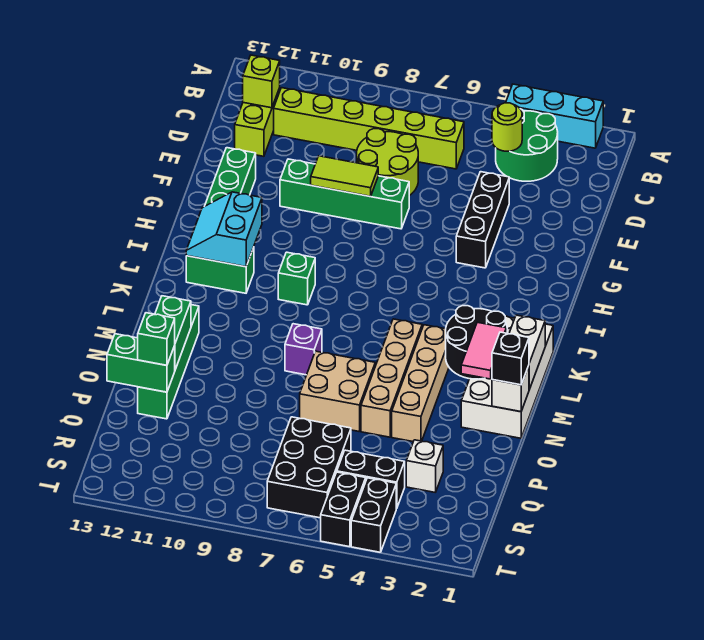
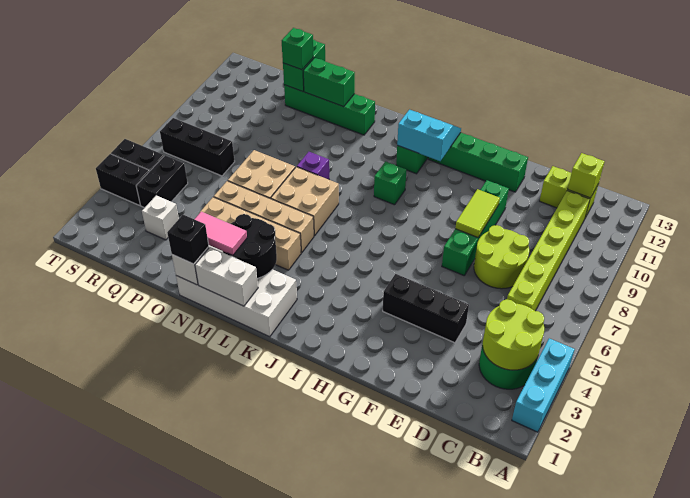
lime 1x1 round brick [492,103,522,151] -> lime 2x2 round brick [483,299,544,370]
none -> tan 2x2 brick [271,167,339,236]
black 2x3 brick [267,417,351,518] -> black 1x3 brick [160,118,235,176]

